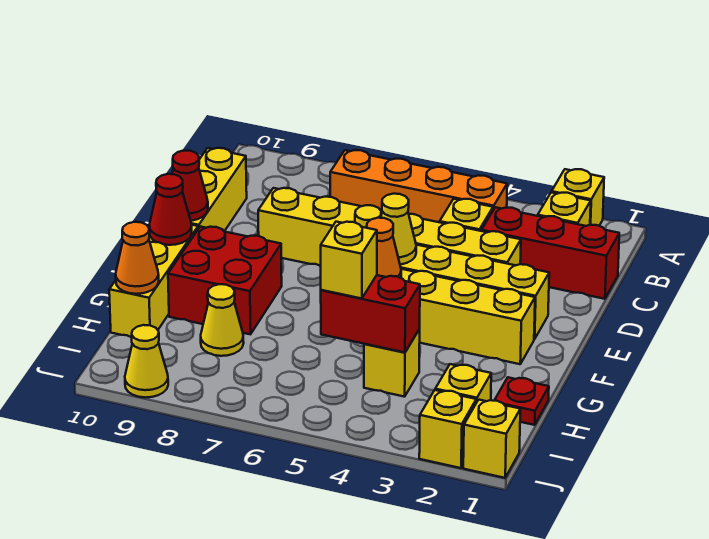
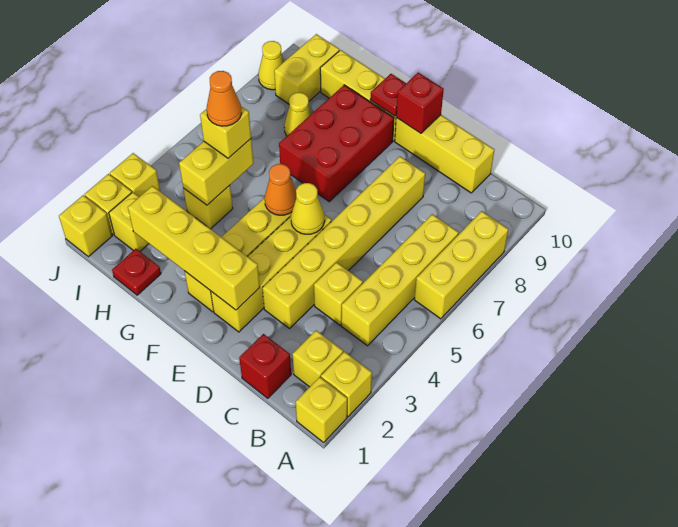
none -> yellow 1x1 brick [296,377,347,442]
none -> yellow 1x3 brick [414,211,508,319]
orange 1x4 brick [330,150,507,222] -> yellow 1x4 brick [341,214,459,346]
red 1x3 brick [482,207,619,299] -> red 1x1 brick [239,334,291,398]
none -> yellow 1x4 brick [128,186,260,310]
red 1x1 cone [172,151,208,221] -> red 1x1 brick [396,73,444,133]
red 2x2 brick [168,227,282,334] -> red 2x3 brick [279,85,394,202]
red 1x1 cone [149,174,192,245] -> red 1x1 plate [370,74,406,116]
red 1x2 brick [321,275,420,352] -> yellow 1x2 brick [179,139,254,205]
orange 1x1 cone [116,222,159,294] -> orange 1x1 cone moved to [207,71,242,126]
none -> yellow 1x2 brick [274,34,339,104]
none -> yellow 1x1 brick [110,153,160,197]

